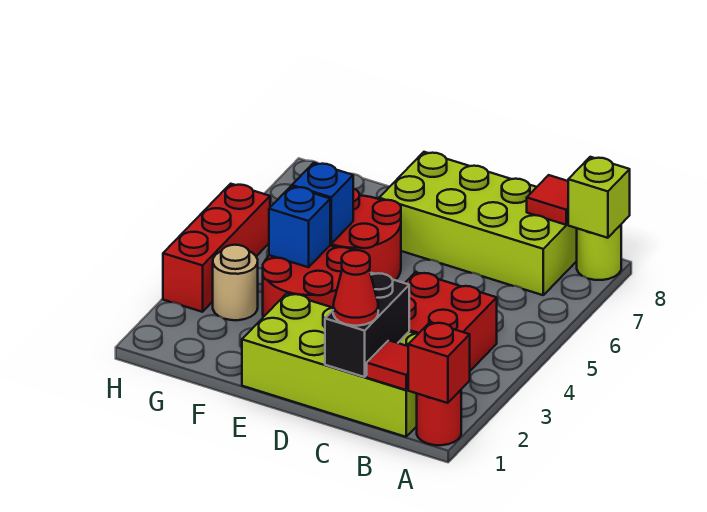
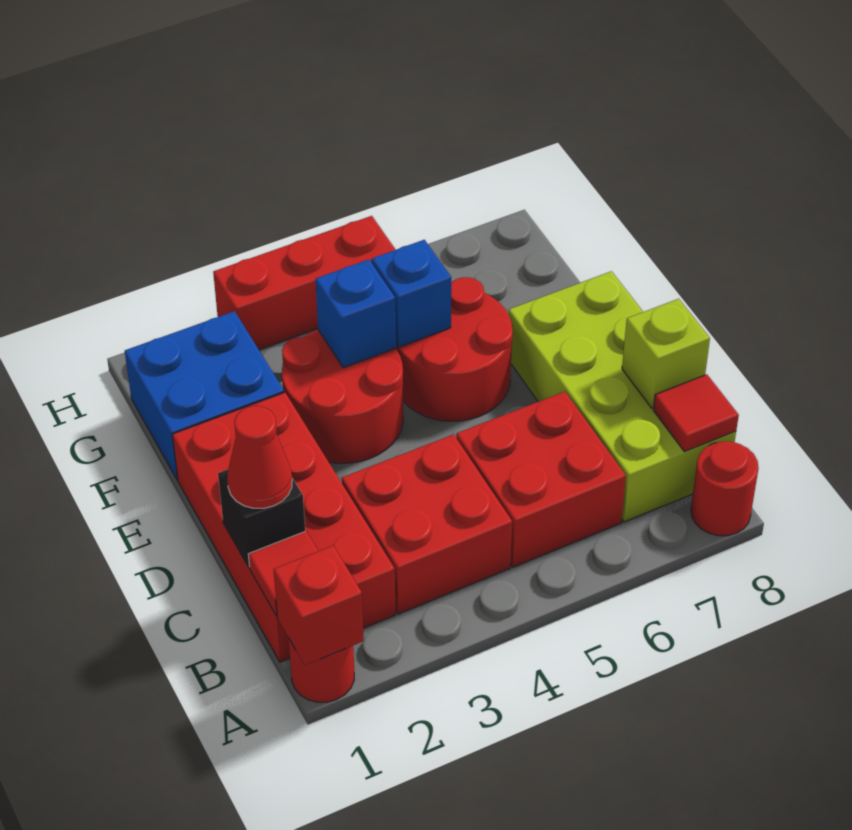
lime 1x1 round brick [577,225,621,280] -> red 1x1 round brick [691,441,759,536]
lime 1x1 brick [568,157,630,238] -> lime 1x1 brick moved to [622,299,710,408]
lime 2x4 brick [242,293,419,437] -> red 2x4 brick [172,392,395,662]
none -> red 2x2 brick [456,392,626,567]
black 1x2 brick [325,273,409,377] -> black 1x1 brick [218,469,305,567]
none -> blue 2x2 brick [125,311,284,480]
tan 1x1 round brick [213,245,258,320] -> none

